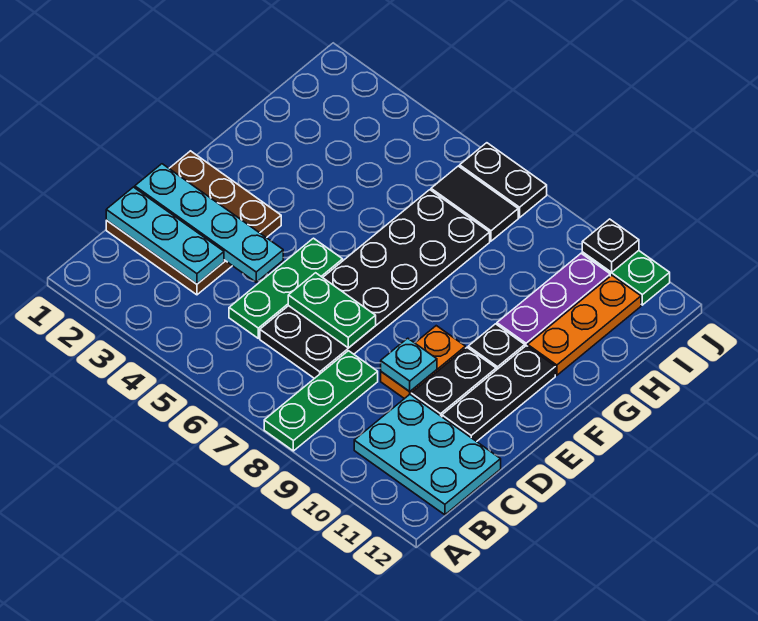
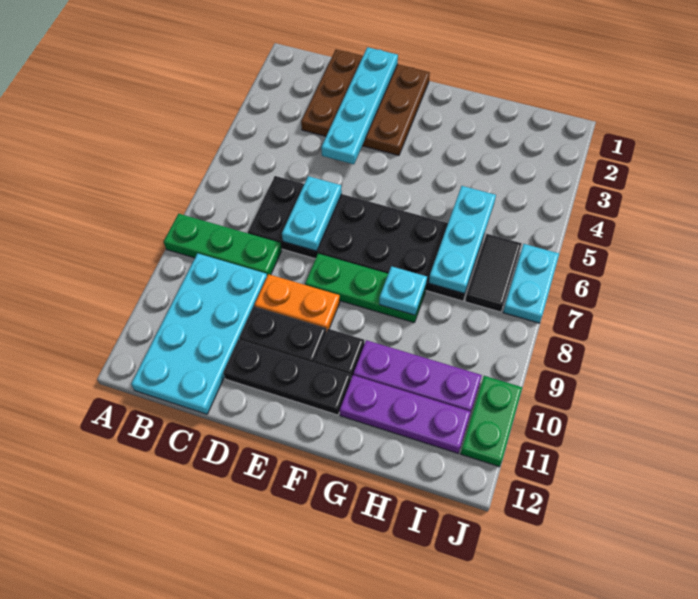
cyan 2x3 plate [354,395,501,515] -> cyan 2x4 plate [131,253,267,414]
cyan 1x3 plate [106,187,224,284] -> cyan 1x3 plate moved to [429,186,496,294]
green 1x3 plate [229,238,343,338] -> green 1x3 plate moved to [305,254,426,323]
green 1x2 plate [288,273,376,348] -> cyan 1x2 plate [282,176,342,251]
cyan 1x1 plate [381,338,437,392] -> cyan 1x1 plate moved to [379,266,427,315]
orange 1x3 plate [528,275,641,375] -> purple 1x3 plate [340,375,471,453]
black 1x2 plate [460,143,547,218] -> cyan 1x2 plate [503,244,559,323]
black 1x1 plate [582,219,639,272] -> none

